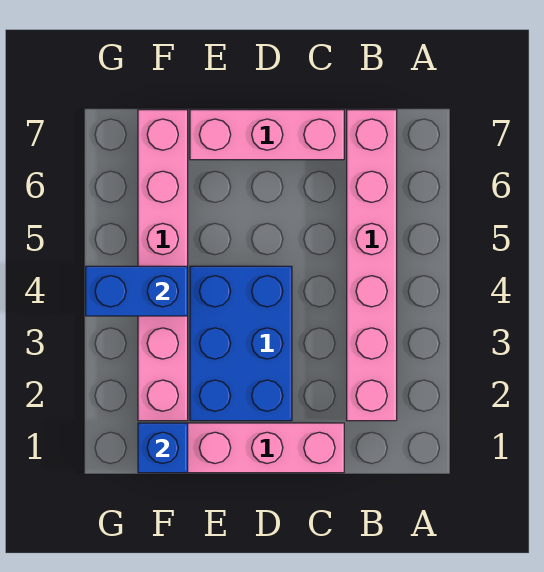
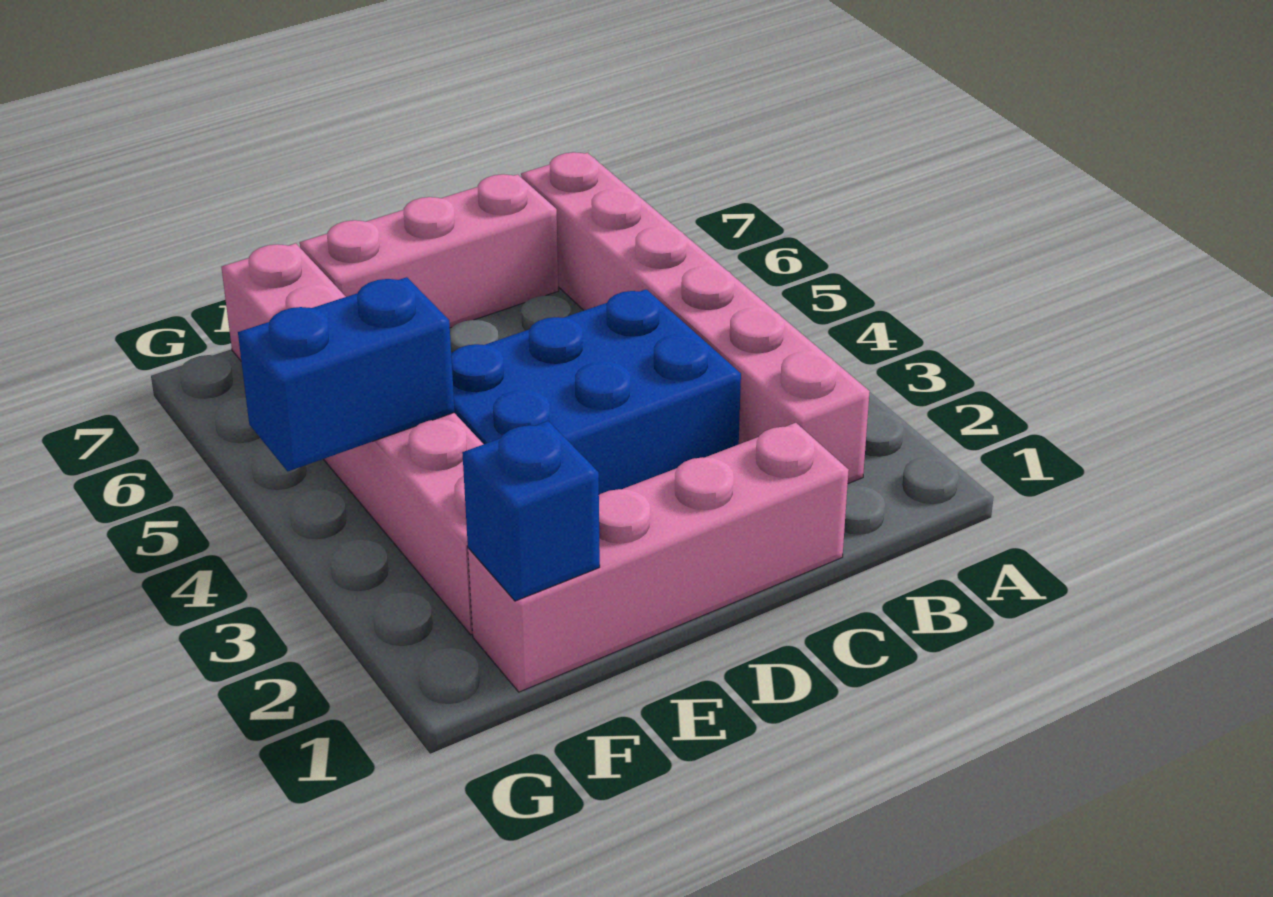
blue 2x3 brick [190,266,292,421] -> blue 2x3 brick turned to [451,289,741,495]

